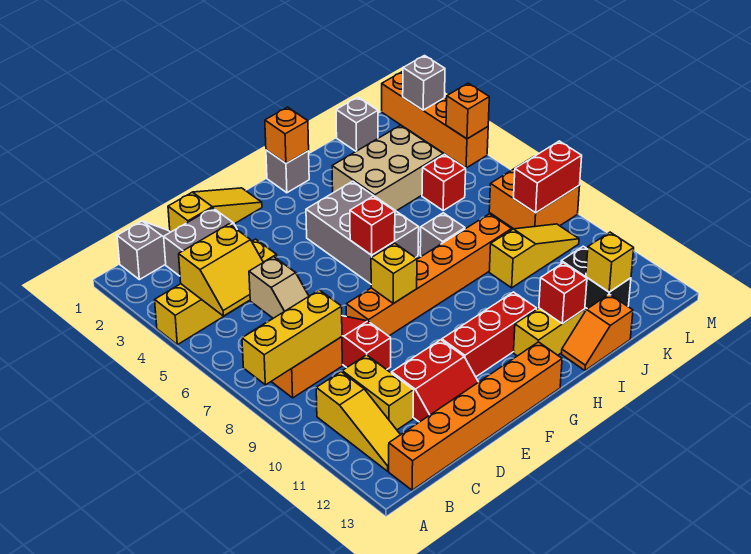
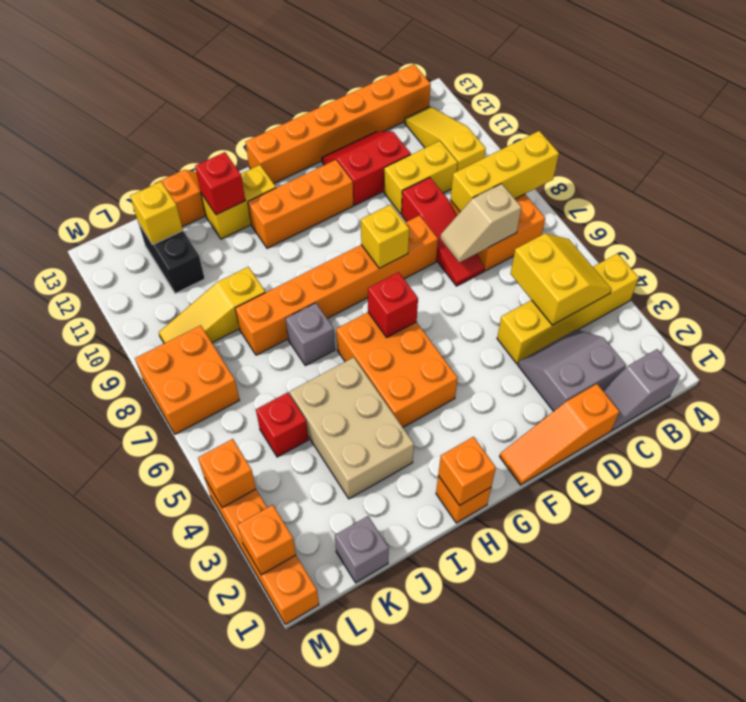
yellow 2x2 slope [179,224,263,316] -> yellow 2x2 slope turned to [511,234,611,325]
tan 1x2 slope [249,256,309,318] -> tan 1x2 slope turned to [440,184,522,262]
yellow 1x2 brick [342,355,414,430] -> yellow 1x2 brick turned to [384,141,458,214]
yellow 1x3 slope [168,188,262,232] -> orange 1x3 slope [500,384,619,485]
red 1x3 brick [442,292,537,377] -> orange 1x3 brick [248,160,353,248]
grey 2x3 brick [306,181,419,284] -> orange 2x3 brick [336,312,458,427]
grey 1x1 brick [266,150,309,193] -> orange 1x1 brick [436,476,491,523]
tan 2x3 brick [332,125,443,211] -> tan 2x3 brick turned to [290,357,414,499]
red 1x2 brick [514,141,582,213] -> none
grey 1x1 brick [403,56,445,110] -> orange 1x1 brick [237,505,296,575]

